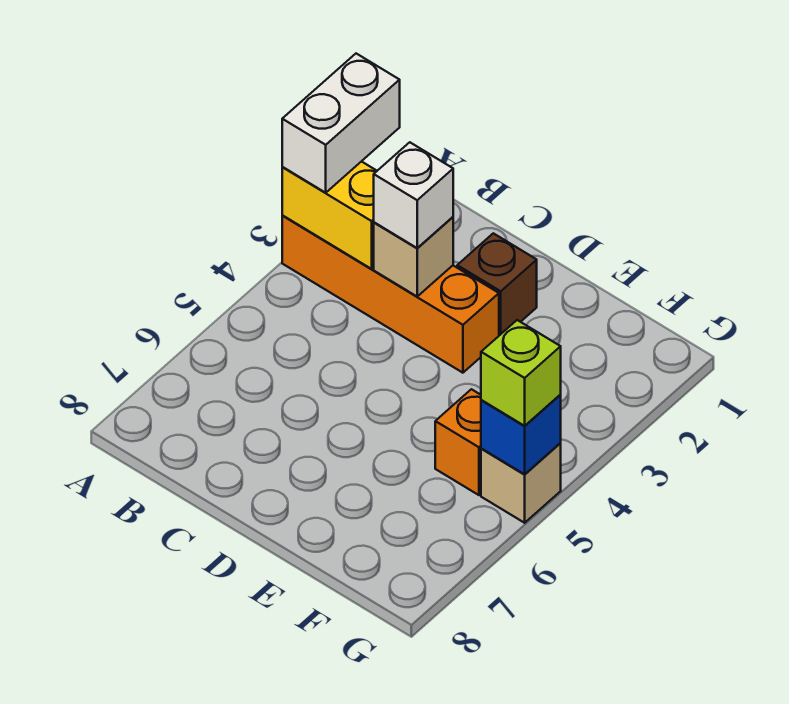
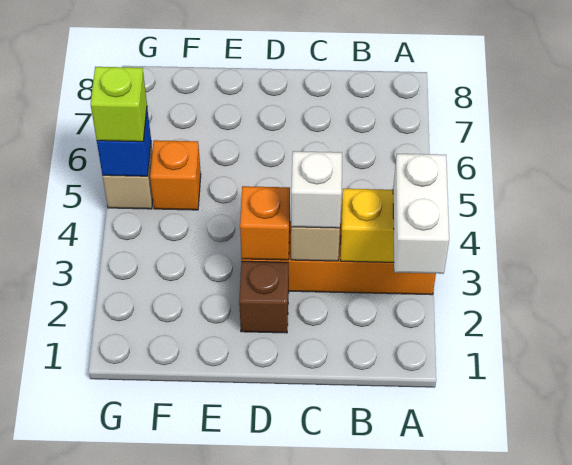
none -> orange 1x1 brick [240,186,290,260]

